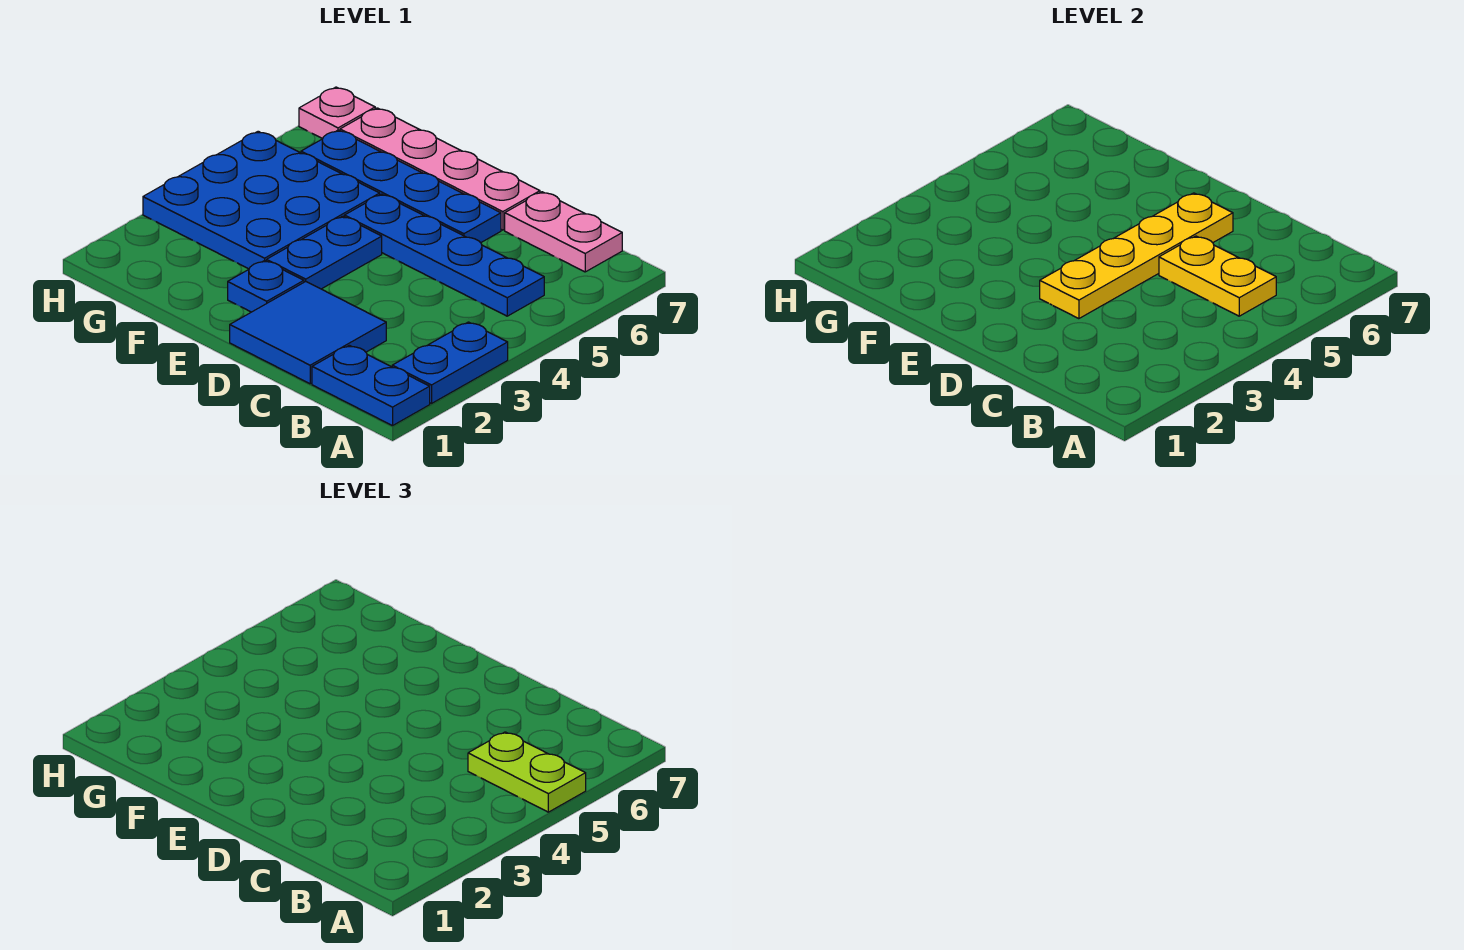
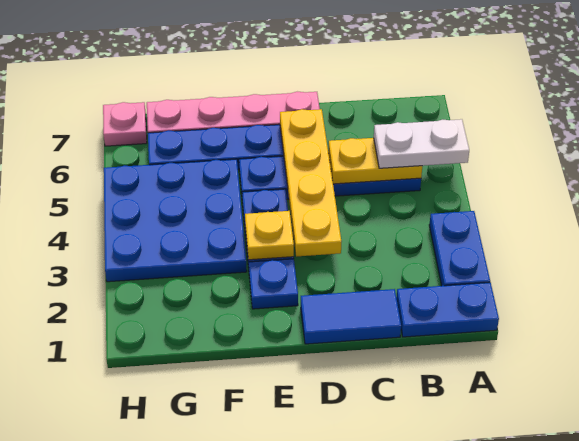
lime 1x2 plate [468,732,586,812] -> white 1x2 plate [374,119,469,168]
pink 1x2 plate [505,192,622,272] -> none
blue 2x2 tile [230,282,386,384] -> blue 1x2 tile [301,289,401,344]
none -> yellow 1x1 plate [245,211,294,260]

